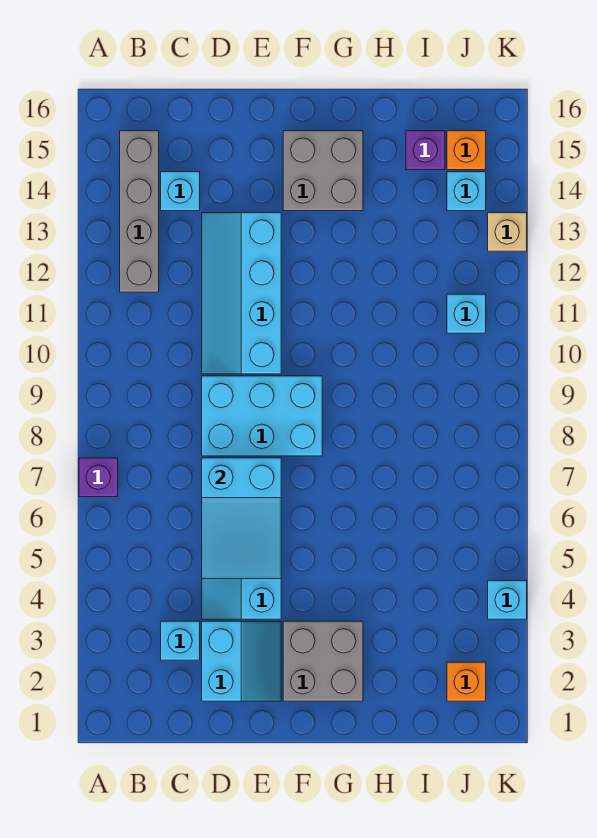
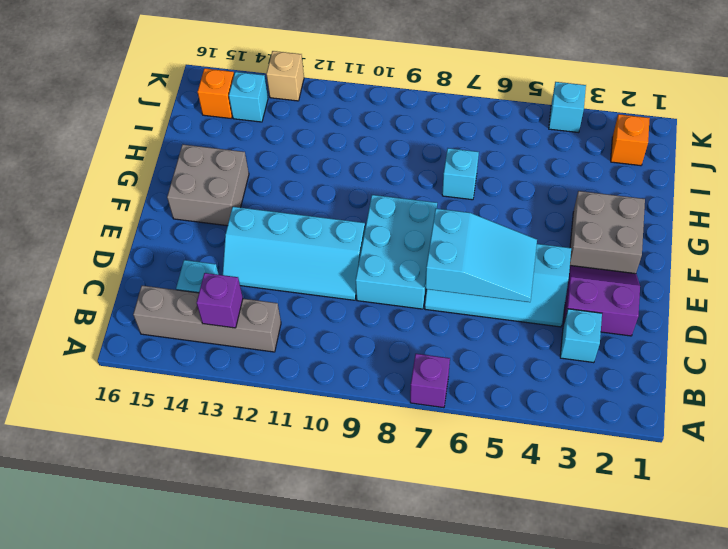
cyan 2x2 slope [202,621,281,701] -> purple 2x2 slope [563,266,640,336]
purple 1x1 brick [406,131,445,170] -> purple 1x1 brick moved to [197,273,243,328]
cyan 1x1 brick [447,294,486,333] -> cyan 1x1 brick moved to [442,148,479,200]

